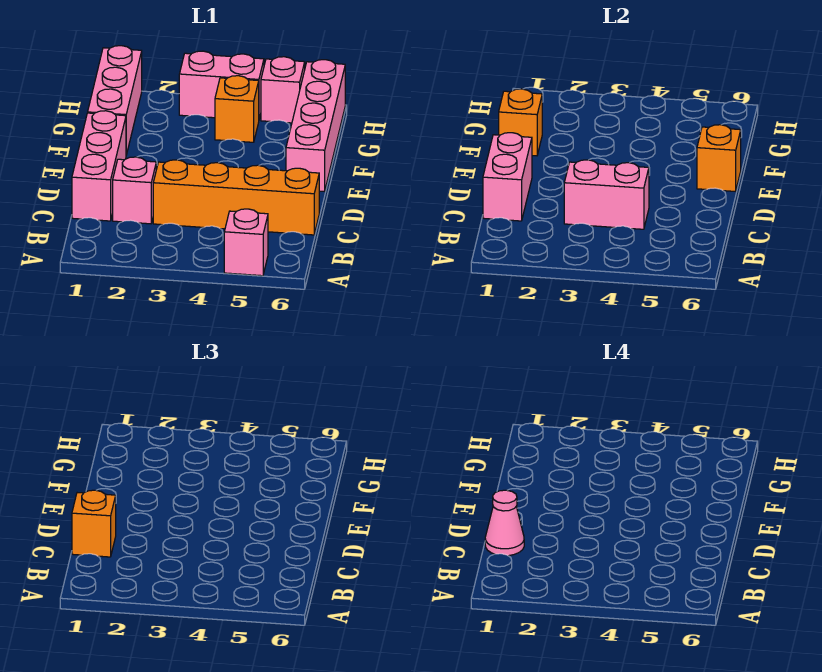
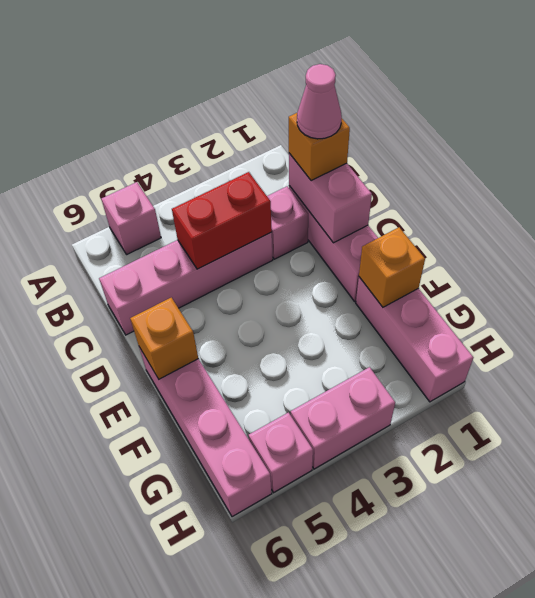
orange 1x4 brick [153,160,319,235] -> pink 1x4 brick [99,232,273,335]
pink 1x2 brick [564,160,649,229] -> red 1x2 brick [172,172,272,269]
orange 1x1 brick [215,76,259,142] -> none

